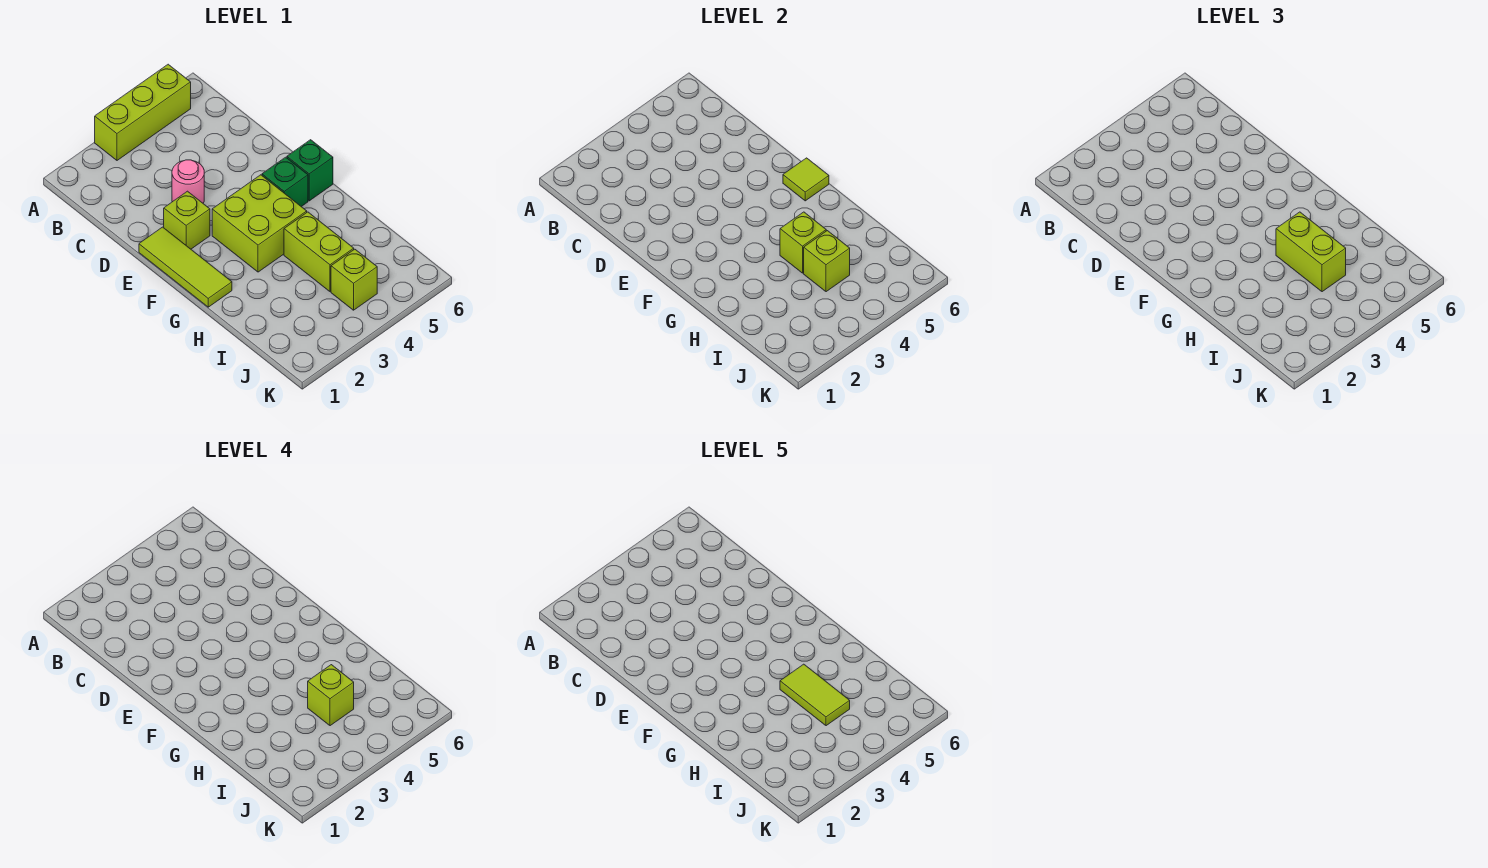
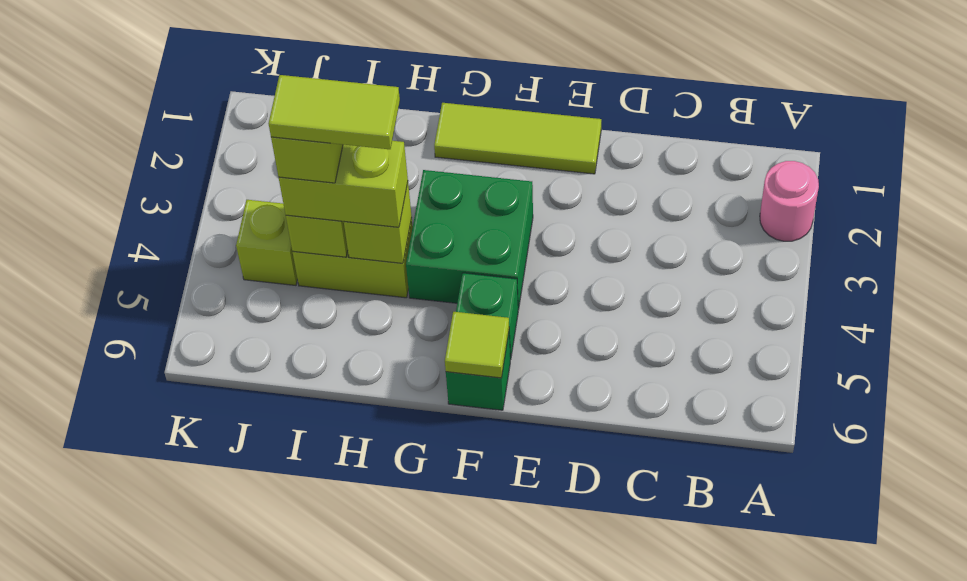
lime 1x3 brick [95,64,191,160] -> none
pink 1x1 round brick [172,160,204,203] -> pink 1x1 round brick moved to [760,161,819,241]
lime 1x1 brick [164,191,210,249] -> none
lime 2x2 brick [212,175,307,272] -> green 2x2 brick [406,170,533,310]

